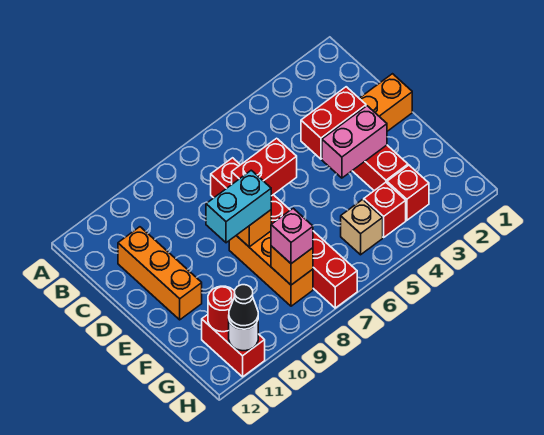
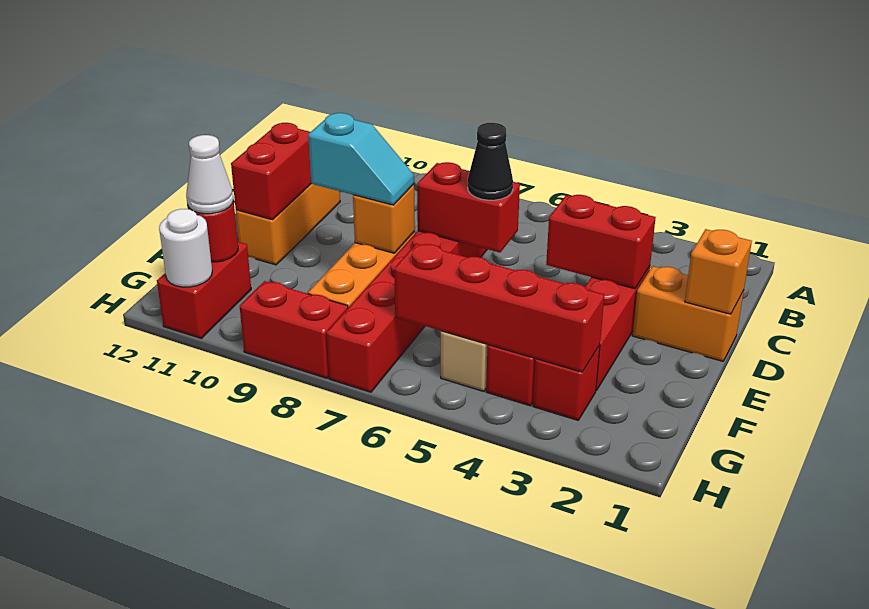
none -> red 1x2 brick [231,123,311,220]
pink 1x2 brick [322,106,387,178] -> none
cyan 1x2 brick [206,170,271,243] -> cyan 1x2 slope [308,113,414,205]
none -> red 1x4 brick [394,244,604,372]
orange 1x1 brick [271,246,313,285] -> orange 1x1 brick moved to [685,229,752,314]
pink 1x1 brick [271,208,313,264] -> none
none -> white 1x1 cone [186,135,233,214]
none -> red 1x2 brick [240,281,348,378]
black 1x1 cone [229,285,258,329] -> black 1x1 cone moved to [468,123,513,200]

